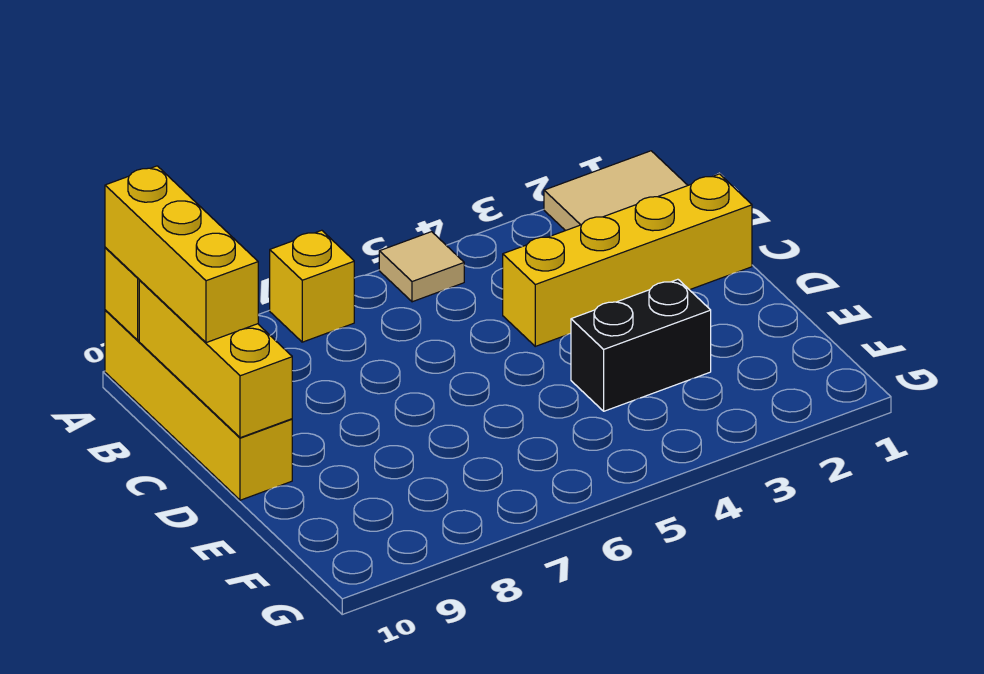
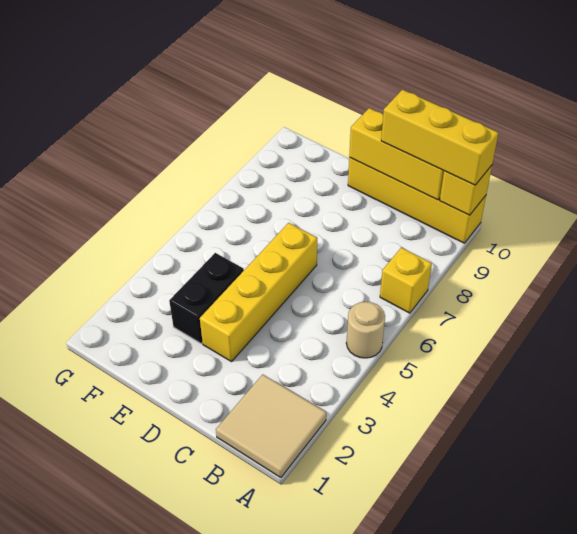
tan 1x1 tile [379,232,464,302] -> tan 1x1 round brick [346,302,385,358]
yellow 1x4 brick [503,174,752,346] -> yellow 1x4 brick moved to [200,223,317,362]

